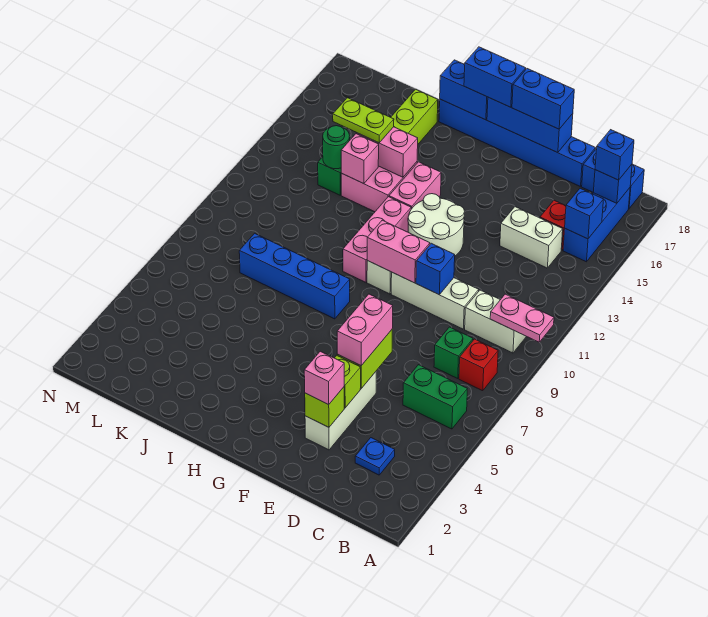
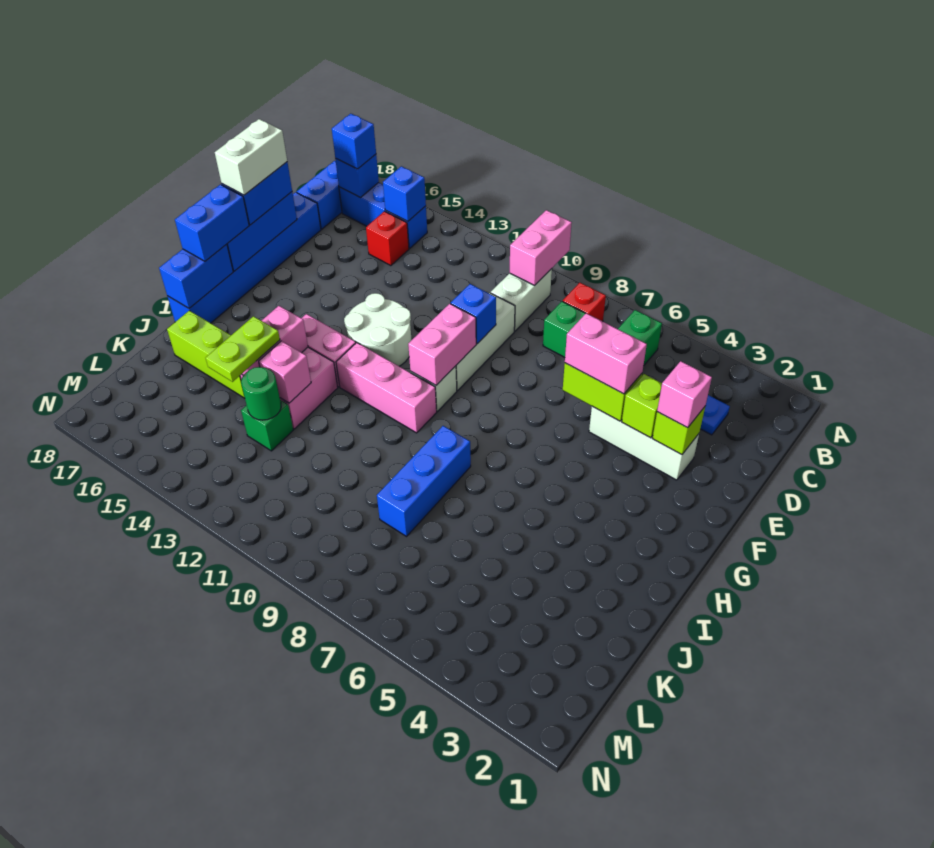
pink 1x2 plate [490,294,554,342] -> pink 1x2 brick [510,210,572,285]
white 1x2 brick [500,207,563,268] -> white 1x2 brick moved to [215,119,287,195]
blue 1x4 brick [239,233,350,319] -> blue 1x3 brick [377,426,471,536]

